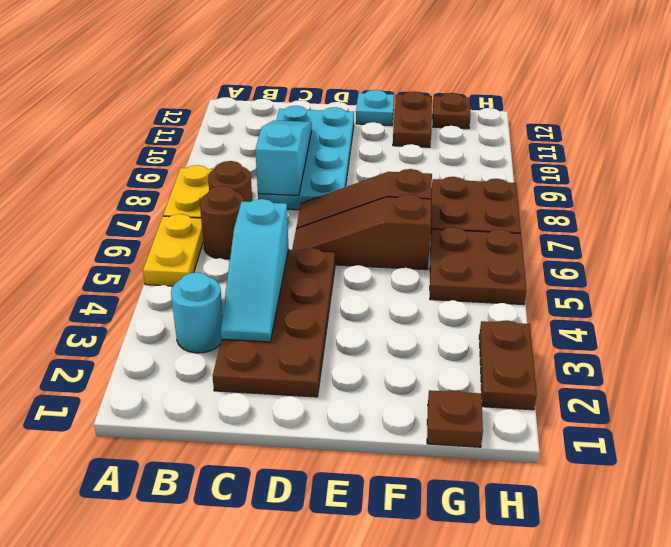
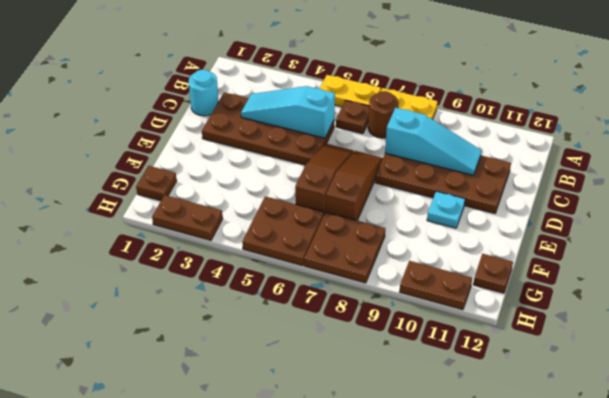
cyan 1x1 round brick [171,272,223,353] -> cyan 1x1 round brick moved to [189,70,219,116]
brown 1x1 round brick [200,186,244,259] -> brown 1x1 plate [336,100,369,134]
cyan 2x4 plate [258,106,354,210] -> brown 2x4 plate [375,153,511,213]
cyan 1x1 plate [356,90,394,125] -> cyan 1x1 plate moved to [427,191,465,228]
brown 1x2 plate [393,91,432,147] -> brown 1x2 plate moved to [400,261,472,310]

